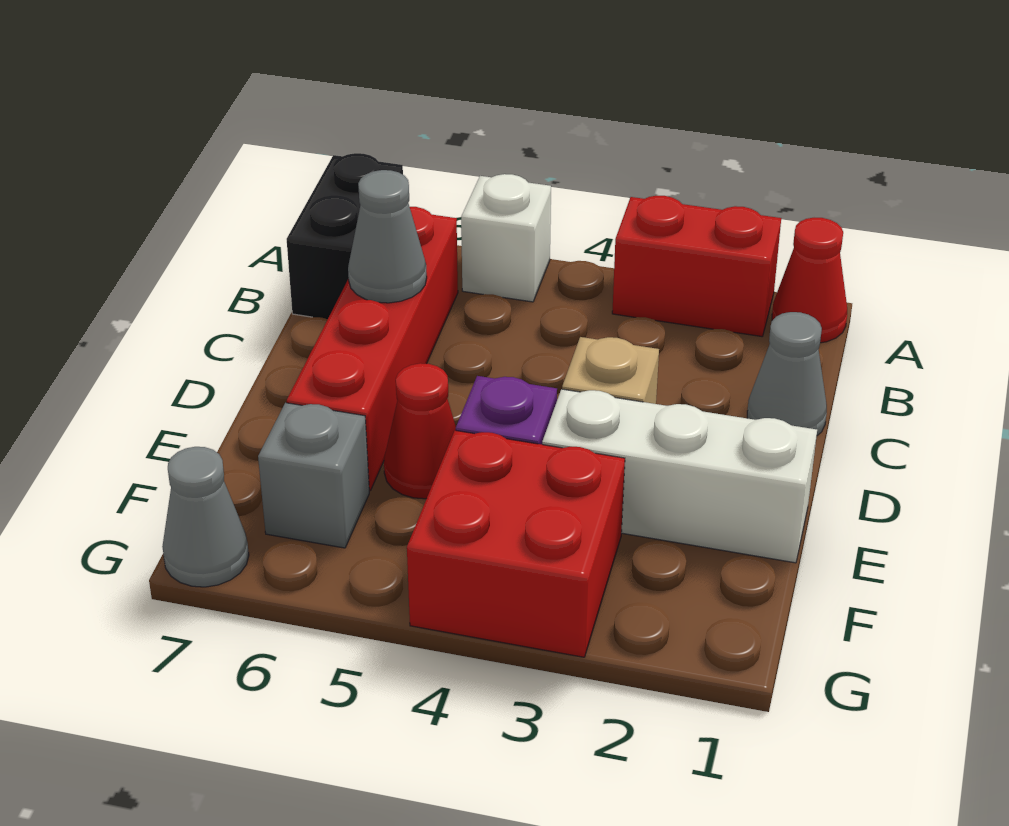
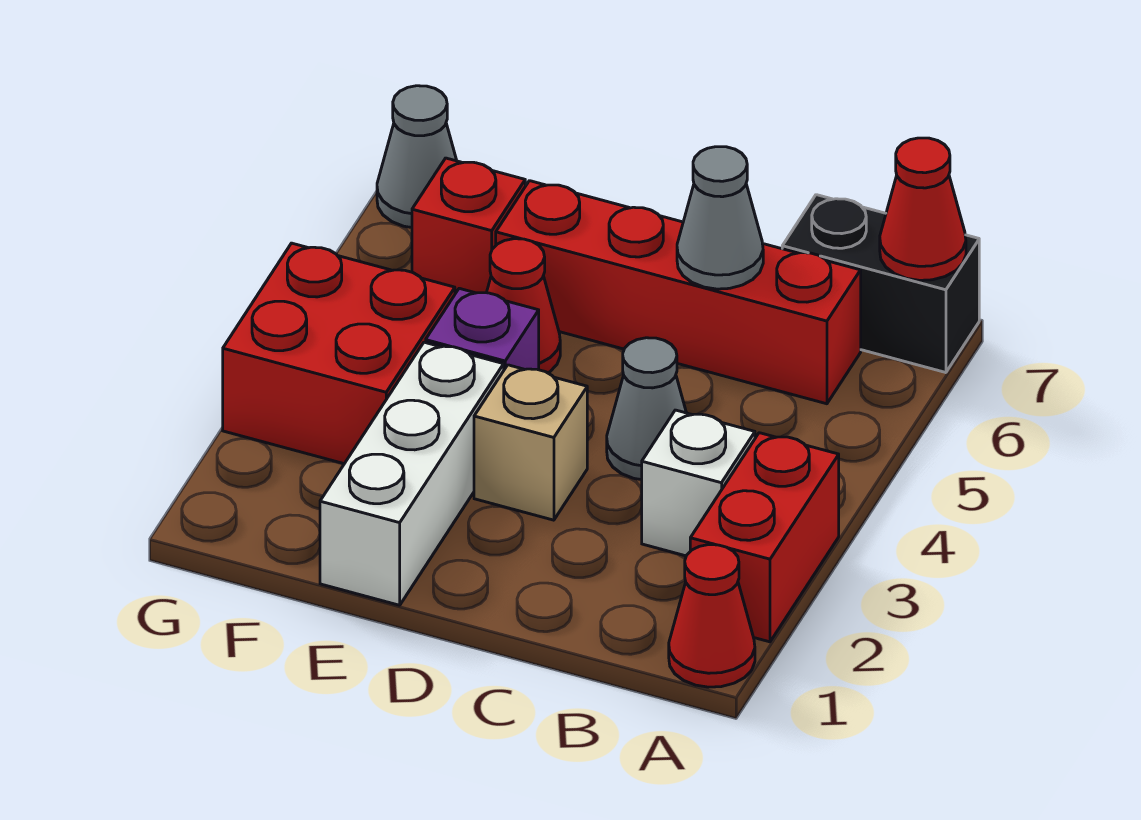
white 1x1 brick [461,174,551,302] -> white 1x1 brick moved to [642,410,755,556]
none -> red 1x1 cone [880,138,966,280]
grey 1x1 cone [747,312,827,435] -> grey 1x1 cone moved to [607,338,686,480]
grey 1x1 brick [258,403,369,548] -> red 1x1 brick [412,158,525,294]

